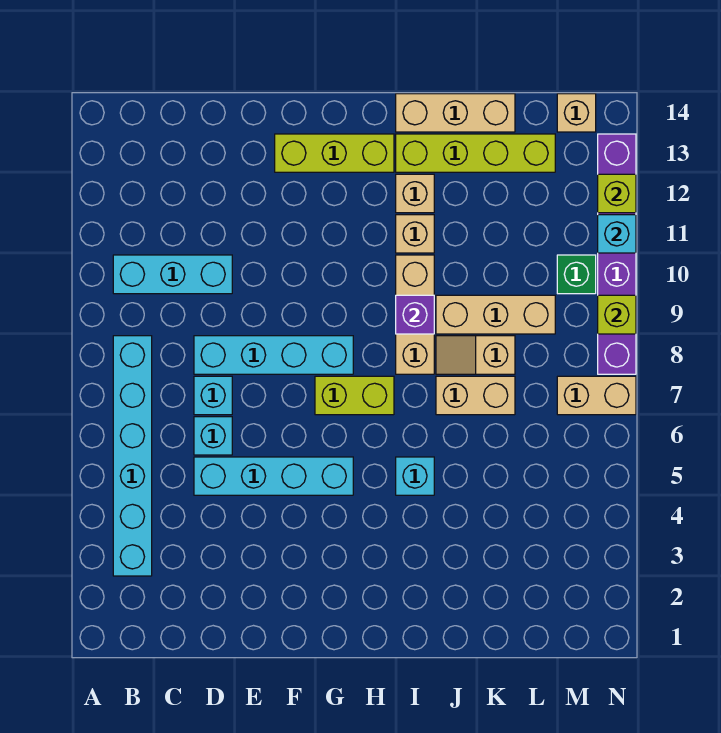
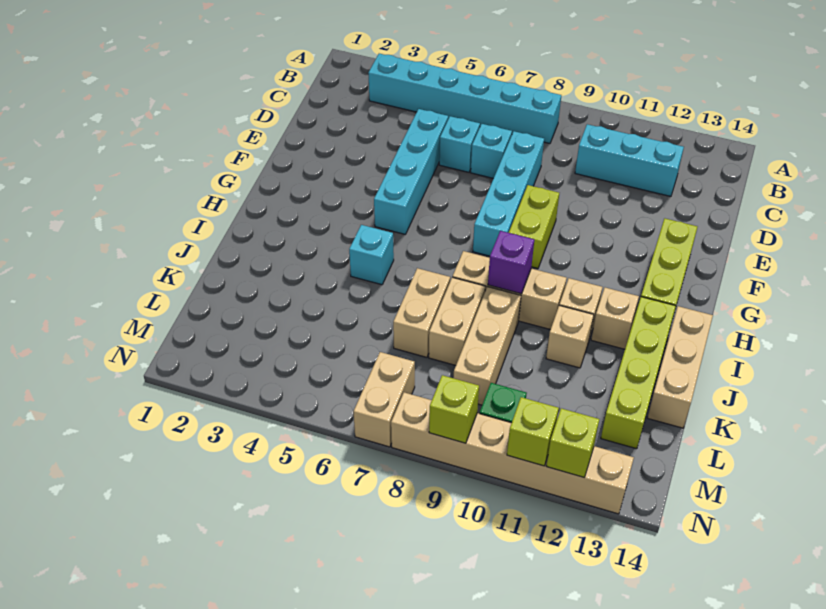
cyan 1x3 brick [113,255,232,294] -> cyan 1x3 brick turned to [575,124,684,196]
lime 1x2 brick [315,376,394,415] -> lime 1x2 brick moved to [509,185,559,269]
tan 1x2 slope [436,336,515,374] -> tan 1x2 brick [429,277,485,365]
tan 1x1 brick [557,94,596,132] -> tan 1x1 brick moved to [546,305,594,368]
purple 1x6 brick [598,134,636,374] -> tan 1x6 brick [391,392,634,514]
cyan 1x1 brick [598,215,636,253] -> lime 1x1 brick [507,397,559,466]

